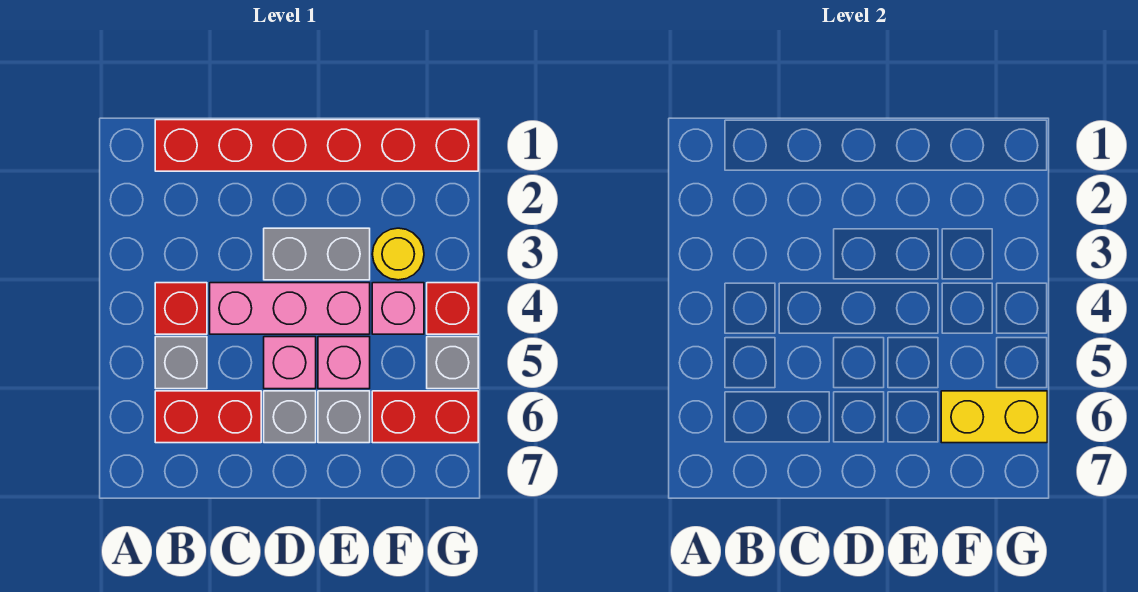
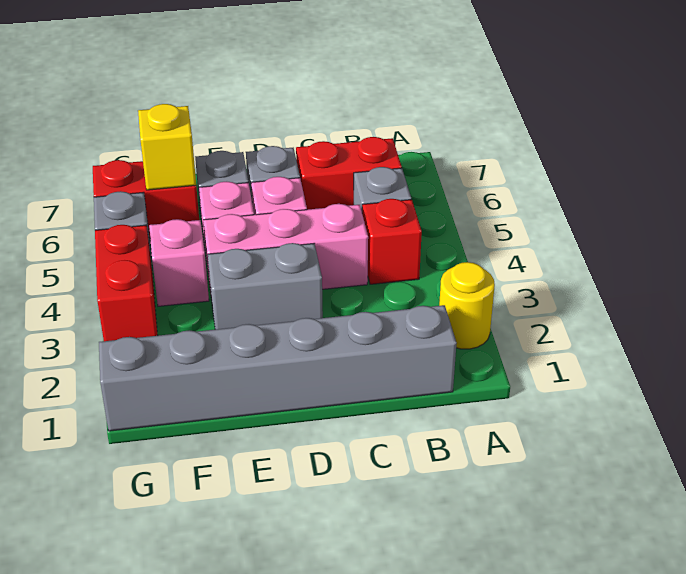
red 1x6 brick [155,120,478,171] -> grey 1x6 brick [99,305,457,431]
yellow 1x1 round brick [372,228,424,280] -> yellow 1x1 round brick moved to [439,262,495,349]
yellow 1x2 brick [941,391,1047,443] -> yellow 1x1 brick [138,104,196,190]
red 1x1 brick [427,283,478,334] -> red 1x2 brick [95,225,157,341]

